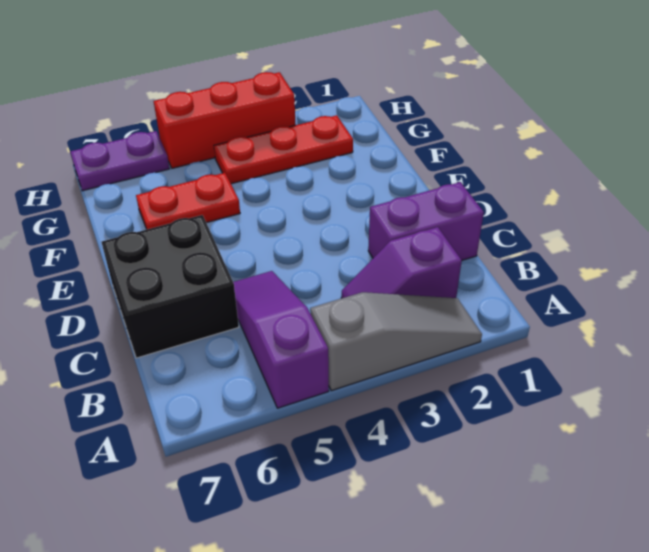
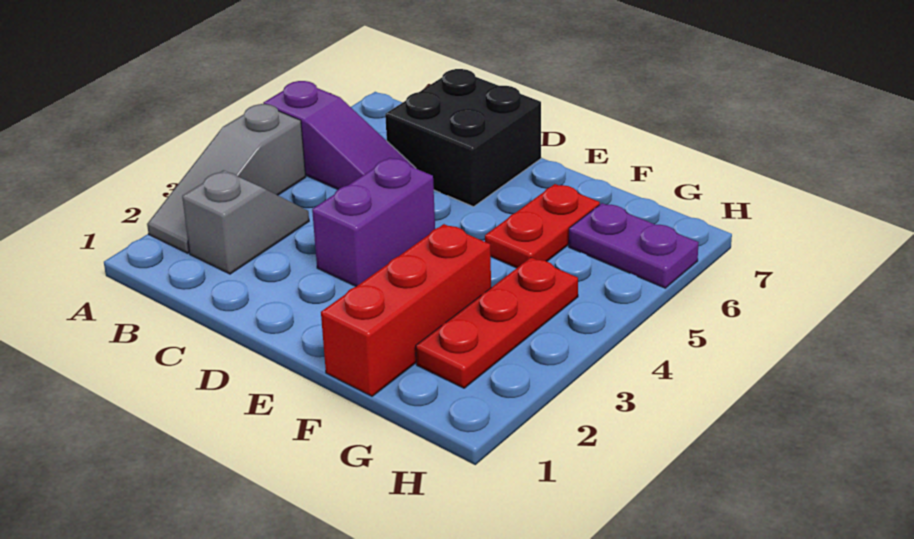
purple 1x2 slope [341,227,462,298] -> grey 1x2 slope [182,170,309,274]
purple 1x2 brick [368,182,484,260] -> purple 1x2 brick moved to [312,158,435,286]
red 1x3 brick [154,72,296,168] -> red 1x3 brick moved to [321,224,491,396]
purple 1x2 plate [70,131,170,191] -> purple 1x2 plate turned to [569,203,699,288]

